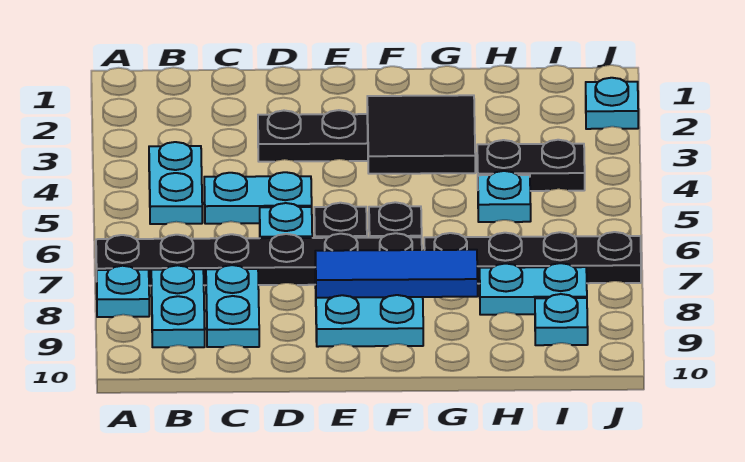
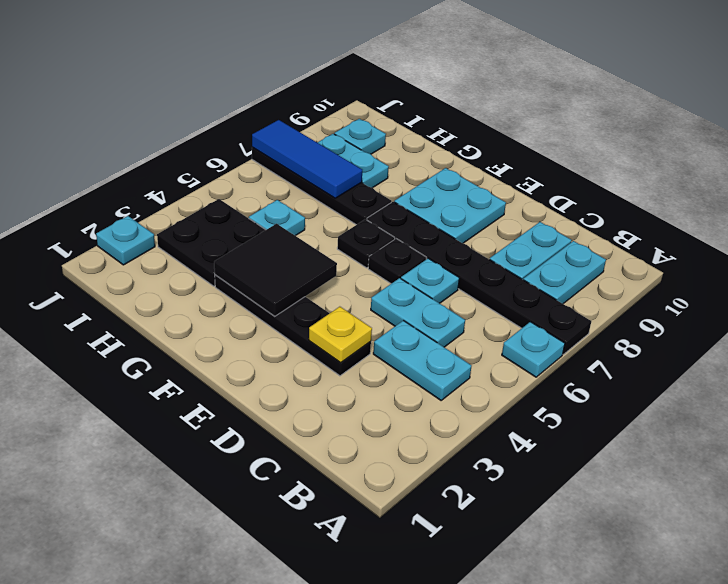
cyan 1x1 plate [97,266,149,317] -> cyan 1x1 plate moved to [502,322,565,377]
cyan 1x2 plate [149,142,202,224] -> cyan 1x2 plate turned to [373,320,471,400]
none -> yellow 1x1 plate [309,307,372,362]
blue 1x3 tile [315,250,478,298] -> blue 1x3 tile moved to [252,120,362,198]
black 1x2 plate [477,140,585,191] -> black 2x2 plate [157,199,266,286]

